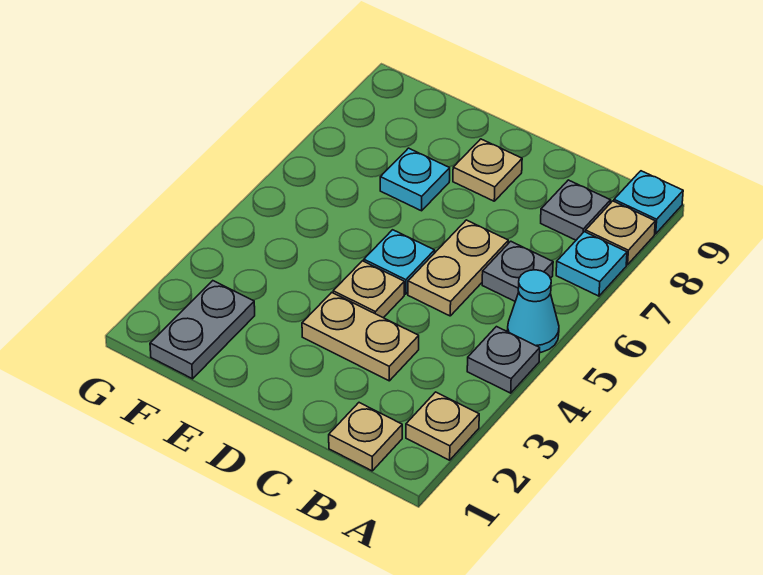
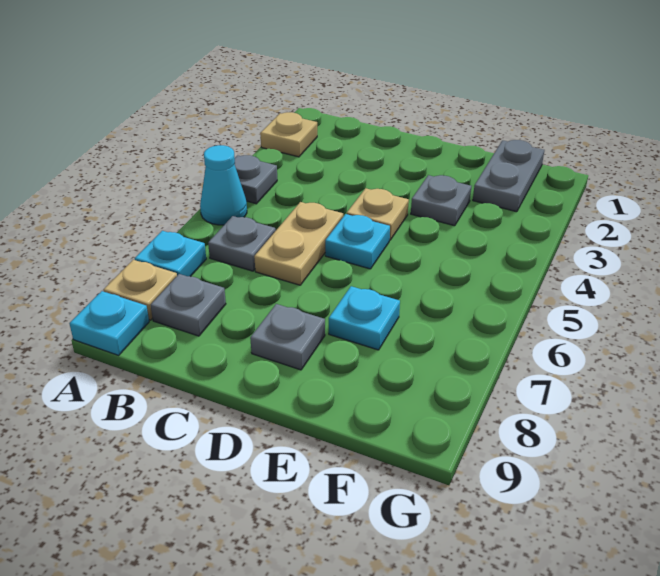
tan 1x1 plate [329,403,402,471] -> none
tan 1x2 plate [302,293,419,381] -> none
tan 1x1 plate [453,139,522,201] -> grey 1x1 plate [250,304,325,370]
none -> grey 1x1 plate [411,175,471,226]

